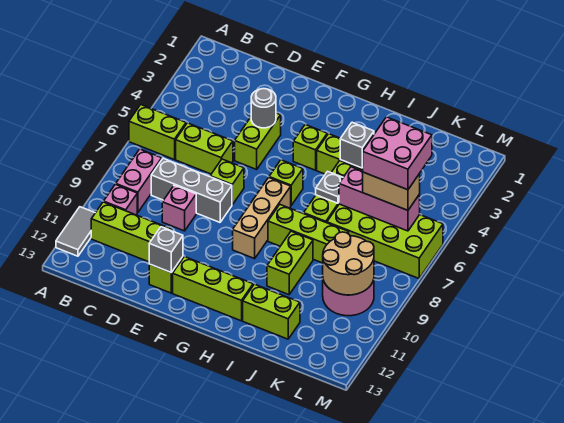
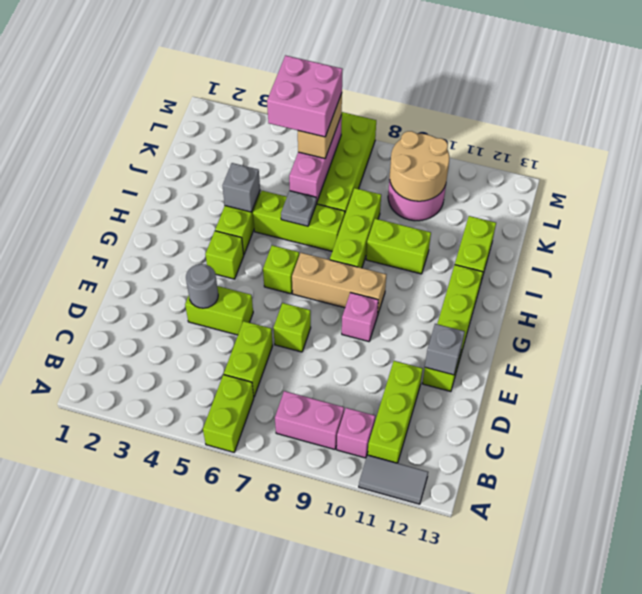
grey 1x3 brick [151,158,232,222] -> none
pink 1x1 brick [162,185,196,231] -> pink 1x1 brick moved to [342,293,378,341]

